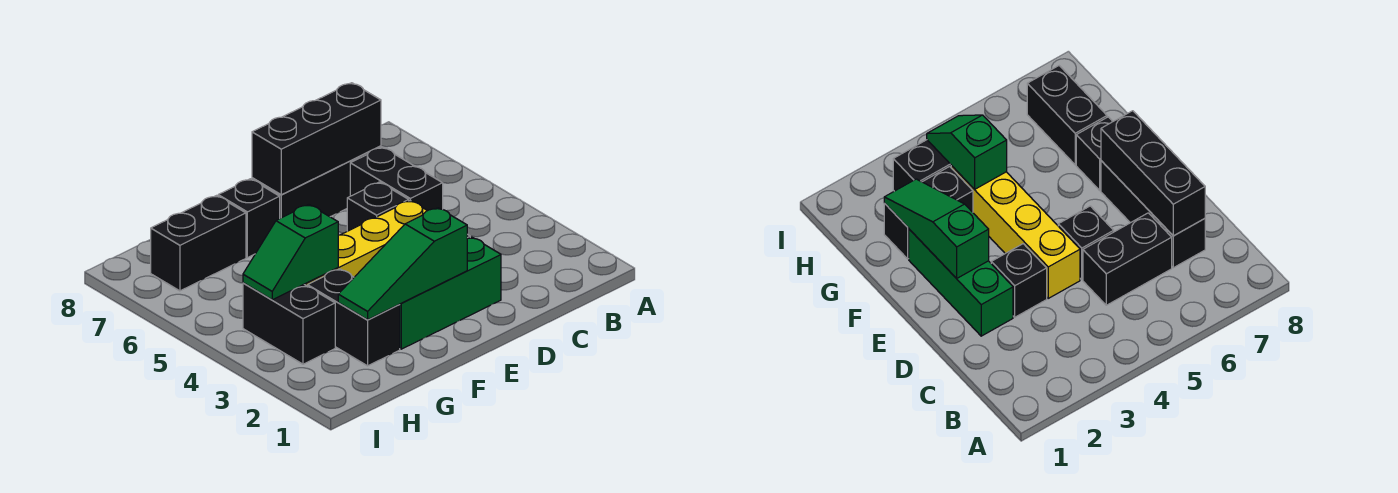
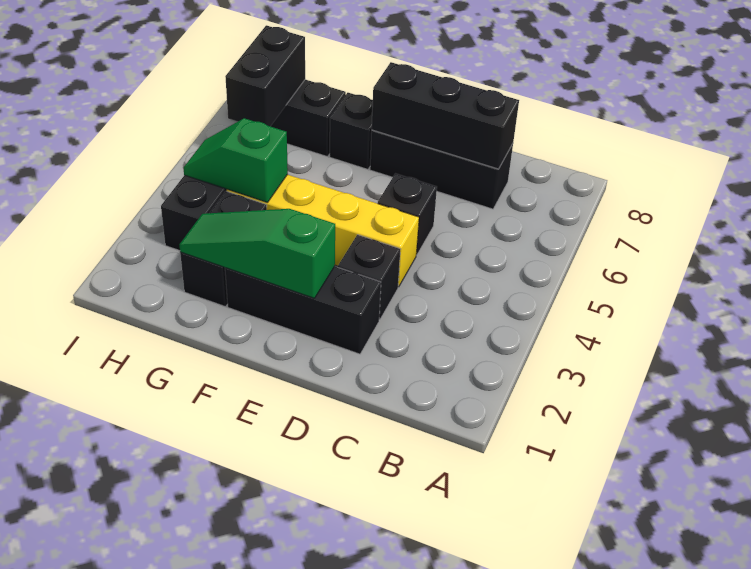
black 1x2 brick [350,147,443,211] -> black 1x2 brick moved to [225,25,305,126]
green 1x3 brick [400,237,501,349] -> black 1x3 brick [225,266,381,354]

